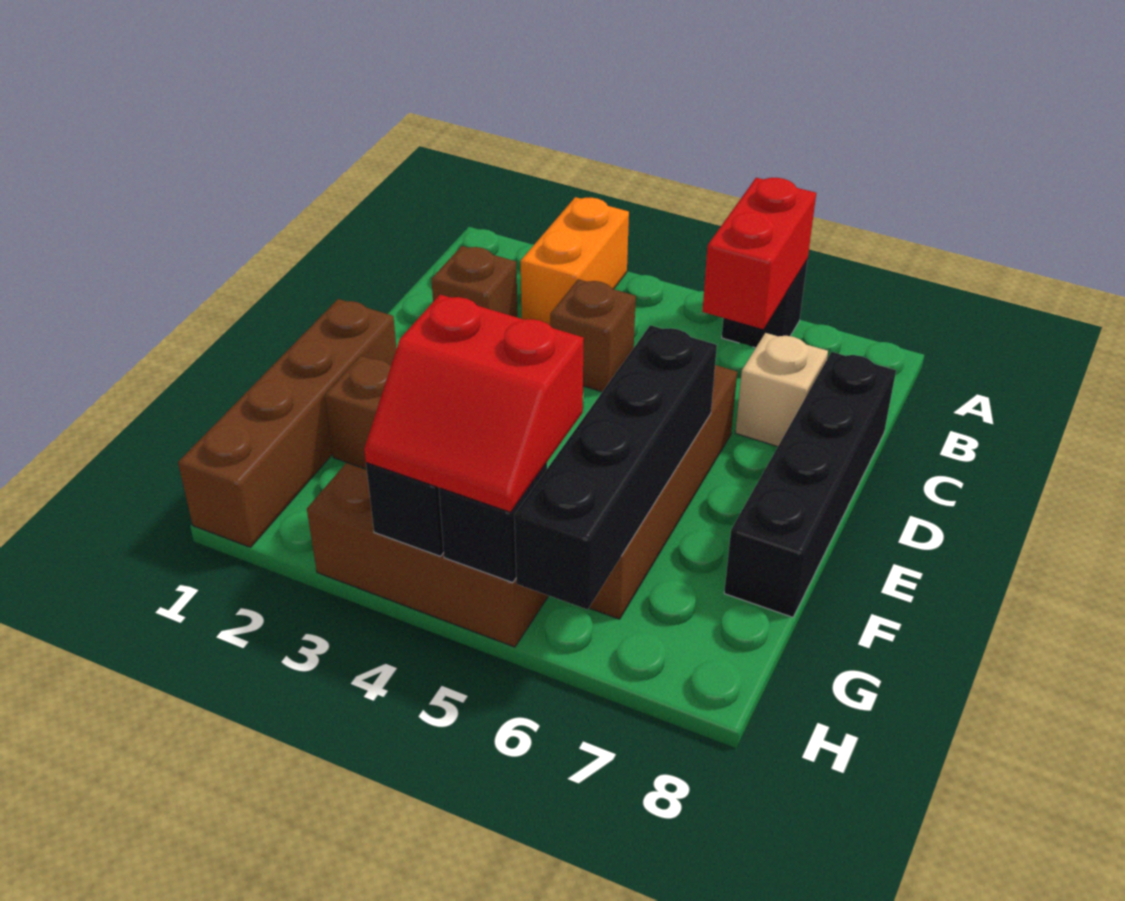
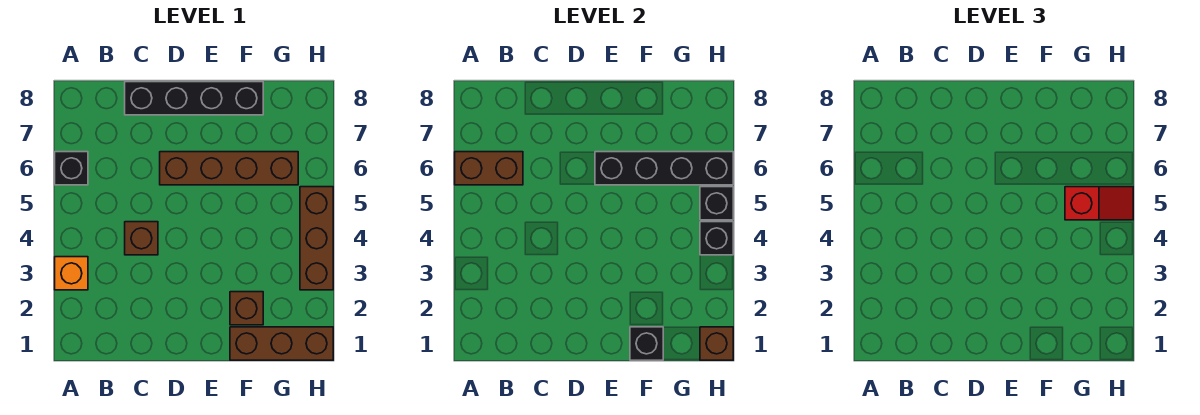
orange 1x2 brick [521,197,629,325] -> orange 1x1 brick [55,257,88,290]
red 1x2 brick [702,178,816,329] -> brown 1x2 brick [455,152,523,185]
brown 1x1 brick [432,246,518,317] -> brown 1x1 brick moved to [700,327,733,360]
tan 1x1 brick [735,333,828,446] -> none
brown 1x4 brick [178,299,397,547] -> brown 1x3 brick [230,327,333,360]
none -> black 1x1 brick [630,327,663,360]
red 2x2 slope [364,295,584,512] -> red 1x2 slope [1065,187,1133,220]

